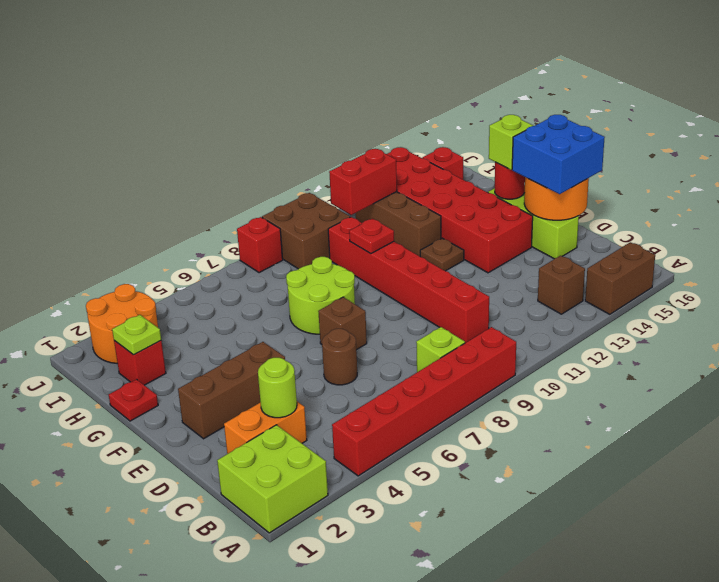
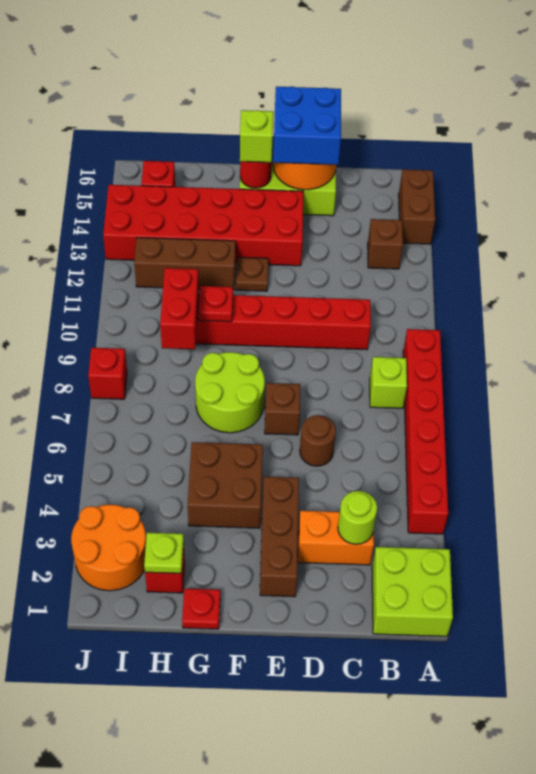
orange 1x2 brick [224,402,307,454] -> orange 1x2 brick turned to [298,511,374,565]
brown 2x2 brick [262,193,350,269] -> brown 2x2 brick moved to [188,442,263,528]
red 1x2 brick [329,149,397,215] -> red 1x2 brick moved to [160,268,199,349]

